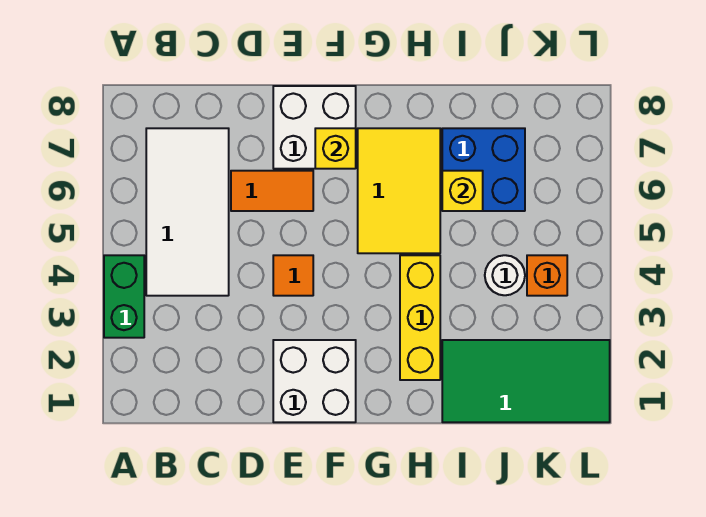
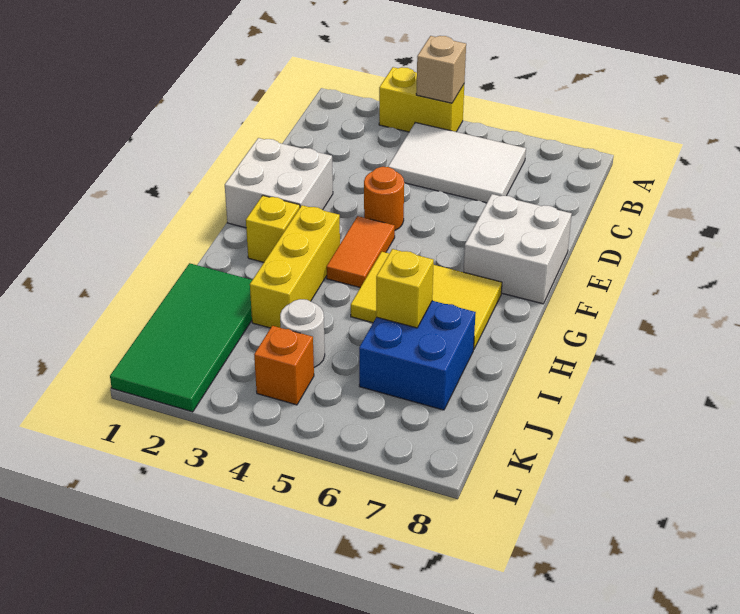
green 1x2 brick [104,255,144,338] -> yellow 1x2 brick [379,67,464,132]
none -> tan 1x1 brick [416,36,466,103]
white 2x4 tile [146,128,229,296] -> white 2x3 tile [388,122,526,203]
orange 1x2 tile [231,171,313,211] -> orange 1x2 tile moved to [326,216,395,287]
orange 1x1 tile [273,255,313,296] -> orange 1x1 round brick [364,167,404,230]
yellow 1x1 brick [315,128,356,169] -> yellow 1x1 brick moved to [246,195,300,262]
yellow 1x3 brick [400,255,440,380] -> yellow 1x3 brick turned to [250,205,340,328]

